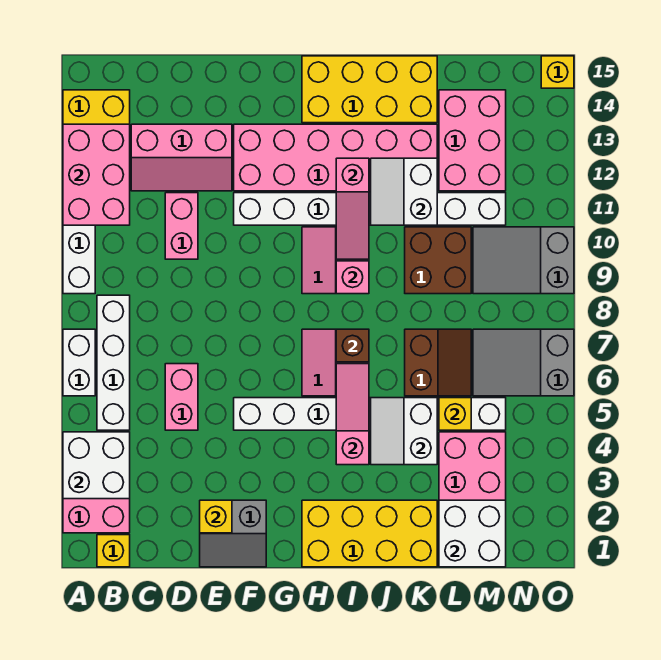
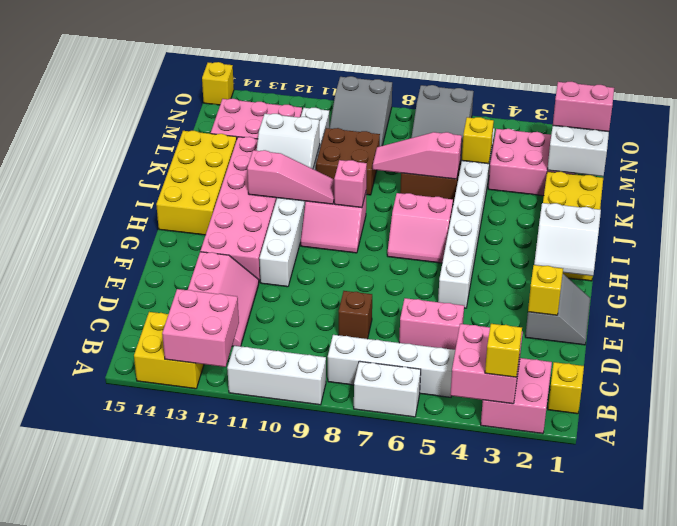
white 2x2 brick [63,432,130,499] -> pink 2x2 brick [450,324,523,404]
none -> yellow 1x1 brick [485,324,522,377]
pink 2x3 brick [63,124,130,225] -> pink 2x2 brick [162,289,239,367]
pink 1x2 brick [165,193,198,259] -> pink 1x2 brick moved to [553,82,614,132]
pink 1x3 slope [336,364,369,465] -> pink 1x3 slope moved to [373,132,462,179]
brown 1x1 brick [336,329,369,362] -> brown 1x1 brick moved to [339,291,372,339]
white 2x2 slope [371,398,437,465] -> white 2x2 slope moved to [534,203,601,276]

